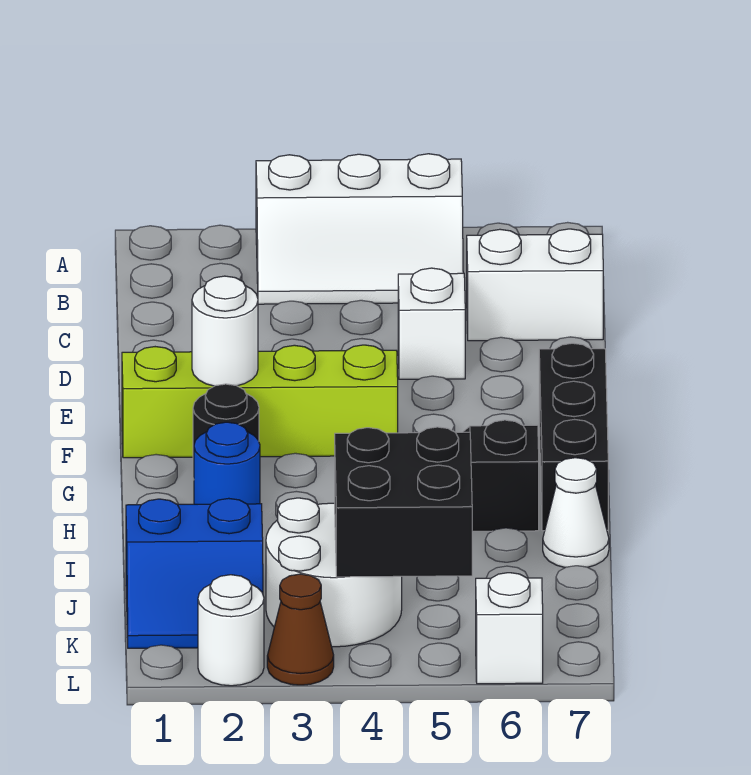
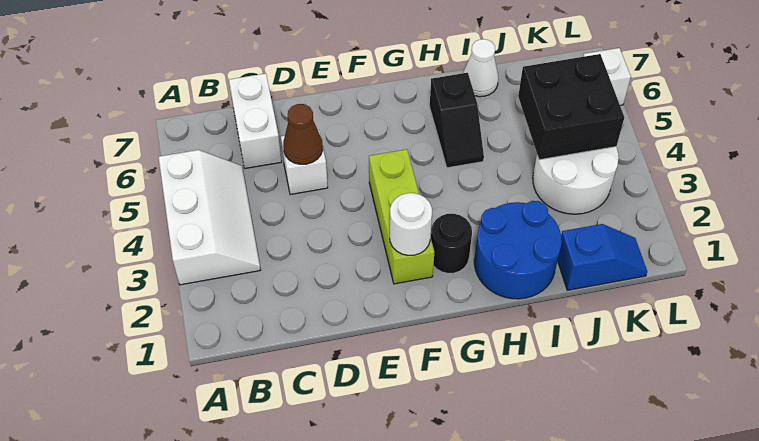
lime 1x4 brick [122,345,398,458] -> lime 1x3 brick [369,149,434,284]
black 1x3 brick [539,343,608,531] -> none
blue 1x1 round brick [194,422,260,504] -> blue 2x2 round brick [474,201,562,299]
blue 2x2 slope [126,498,263,648] -> blue 1x2 slope [558,224,647,290]
white 1x1 round brick [198,575,264,686] -> none
brown 1x1 cone [267,574,334,685] -> brown 1x1 cone moved to [283,104,323,164]

